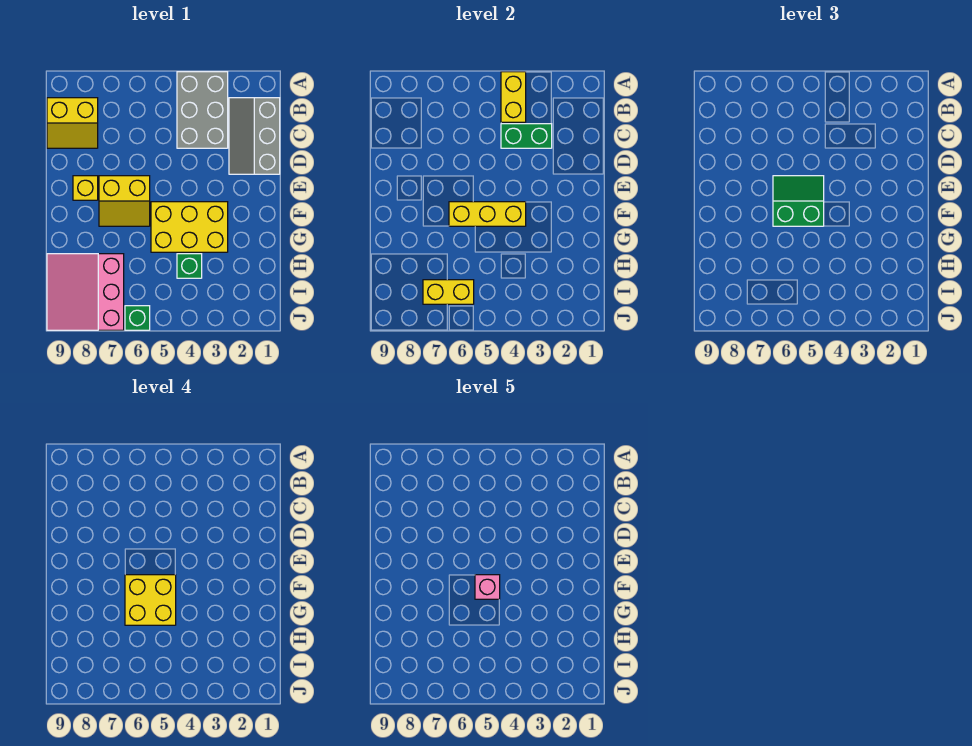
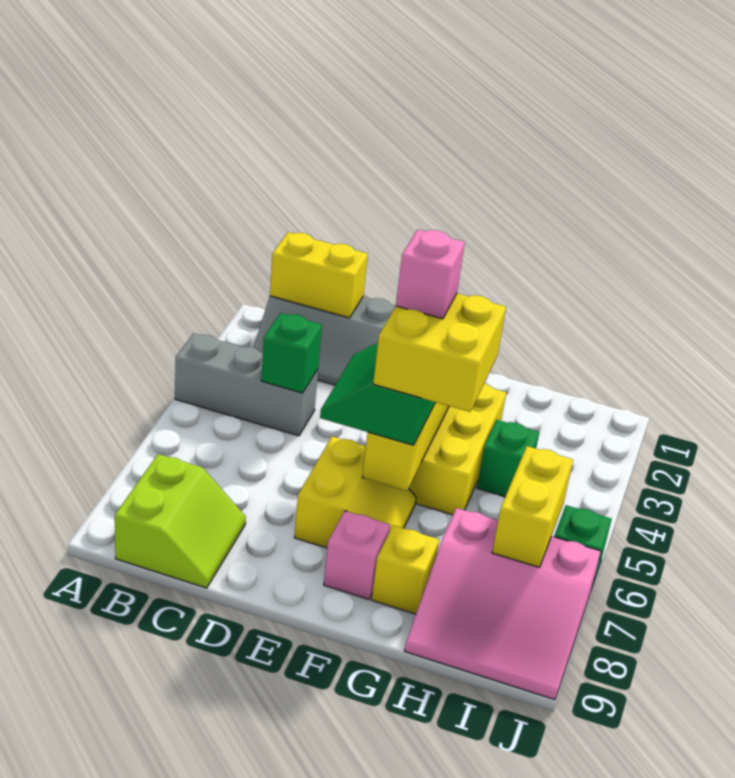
grey 2x3 brick [177,72,228,148] -> grey 1x3 brick [175,333,318,436]
yellow 1x2 brick [501,72,526,122] -> yellow 1x2 brick moved to [270,232,368,318]
yellow 2x2 slope [47,98,98,148] -> lime 2x2 slope [115,454,246,588]
green 1x2 brick [501,124,552,148] -> green 1x1 brick [261,313,322,393]
yellow 1x1 brick [73,176,98,200] -> yellow 1x1 brick moved to [372,525,439,614]
none -> pink 1x1 brick [324,511,390,599]

